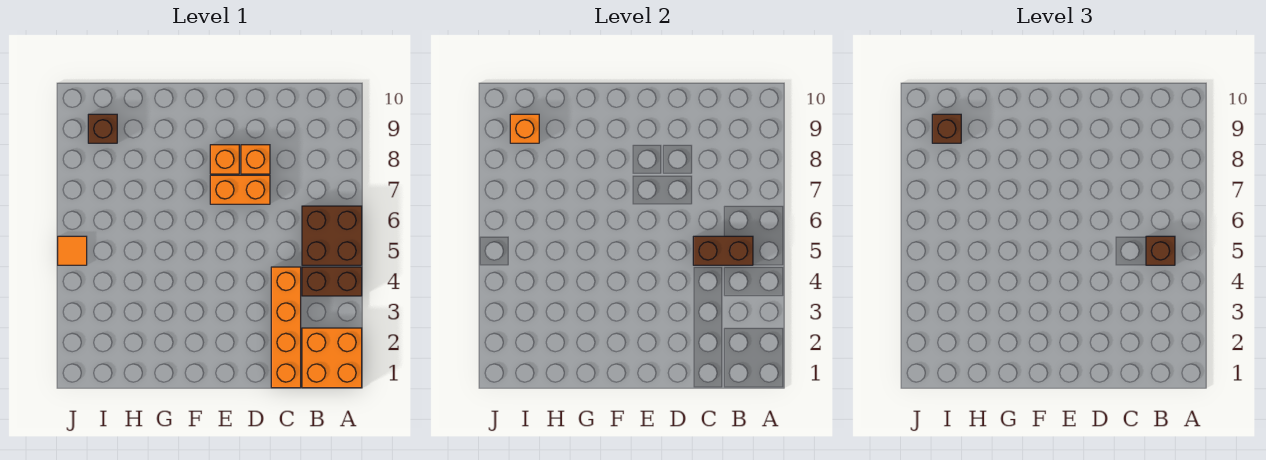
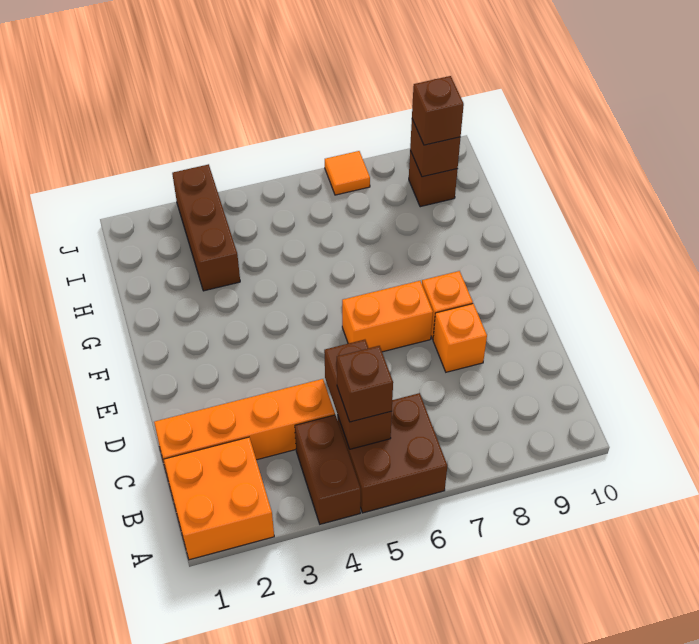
orange 1x2 brick [210,175,270,204] -> orange 1x2 brick turned to [342,281,433,352]
none -> brown 1x3 brick [172,164,240,291]
orange 1x1 brick [510,114,539,143] -> brown 1x1 brick [410,119,461,177]
orange 1x1 tile [58,236,87,265] -> orange 1x1 tile moved to [325,151,370,195]

